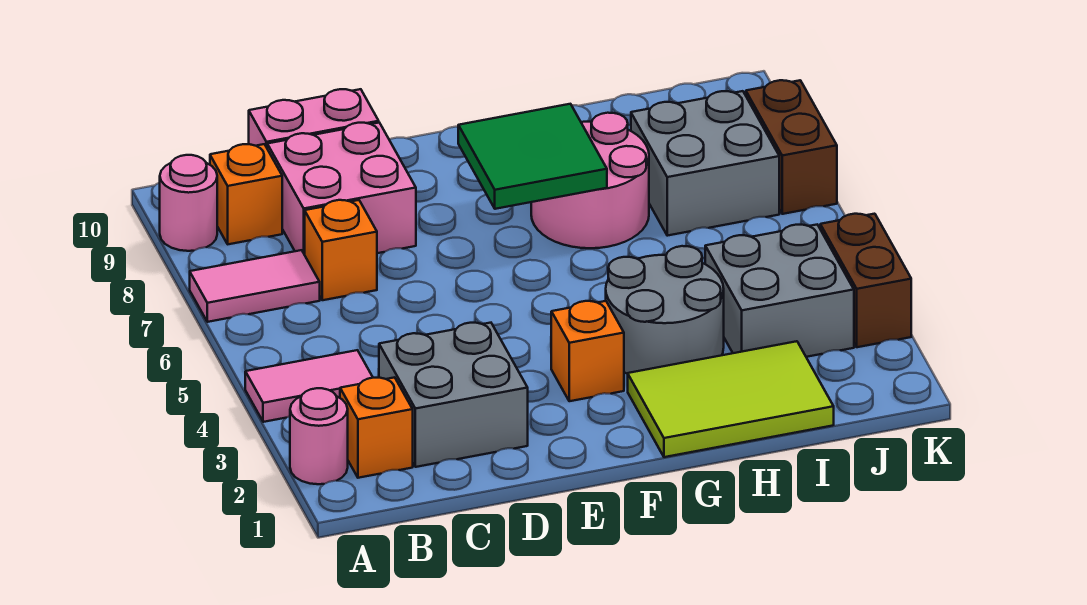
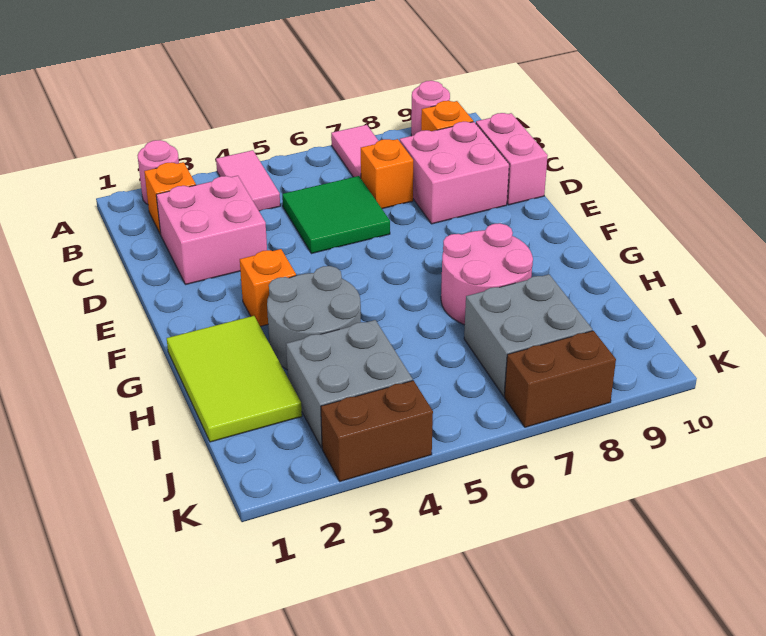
grey 2x2 brick [379,323,528,467] -> pink 2x2 brick [156,176,267,285]
green 2x2 tile [458,104,607,209] -> green 2x2 tile moved to [282,176,390,254]

